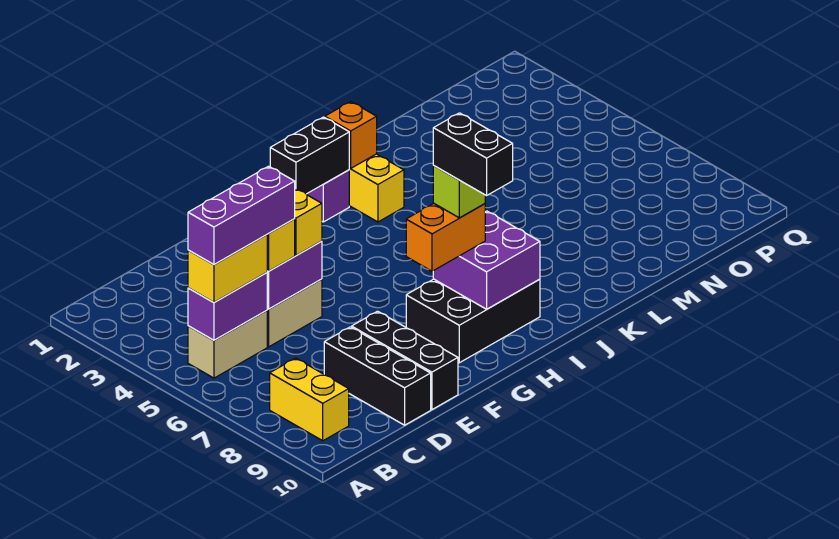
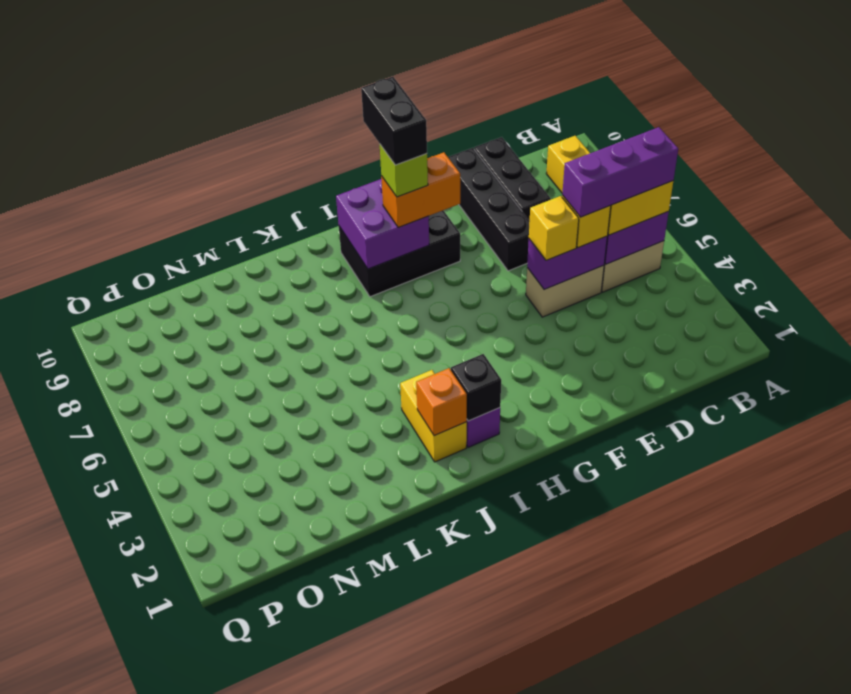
black 1x3 brick [352,311,458,410] -> black 1x4 brick [448,148,530,271]
black 1x2 brick [270,117,349,194] -> black 1x1 brick [451,354,501,421]

